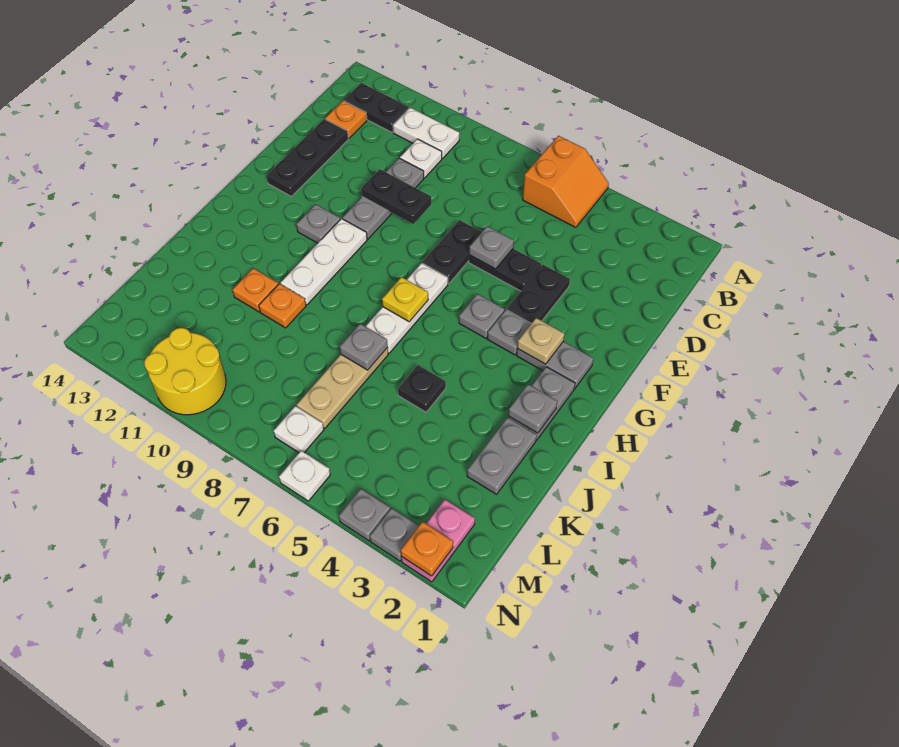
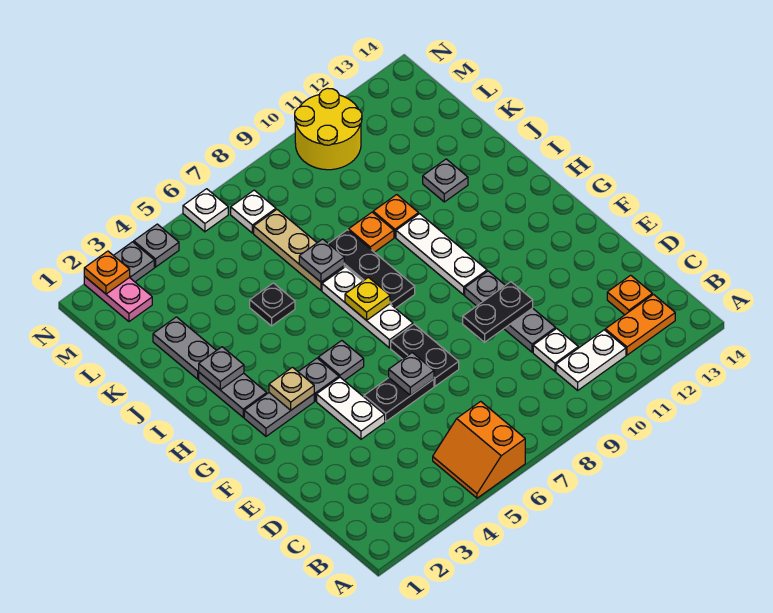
black 1x2 plate [344,83,409,132] -> orange 1x2 plate [605,295,675,355]
black 1x3 plate [266,119,348,196] -> black 1x3 plate moved to [328,230,415,308]
black 1x2 plate [507,265,570,323] -> white 1x2 plate [317,377,385,439]
grey 1x1 plate [296,204,340,243] -> grey 1x1 plate moved to [423,159,468,202]
orange 1x1 plate [233,268,278,312] -> orange 1x1 plate moved to [349,212,394,252]

